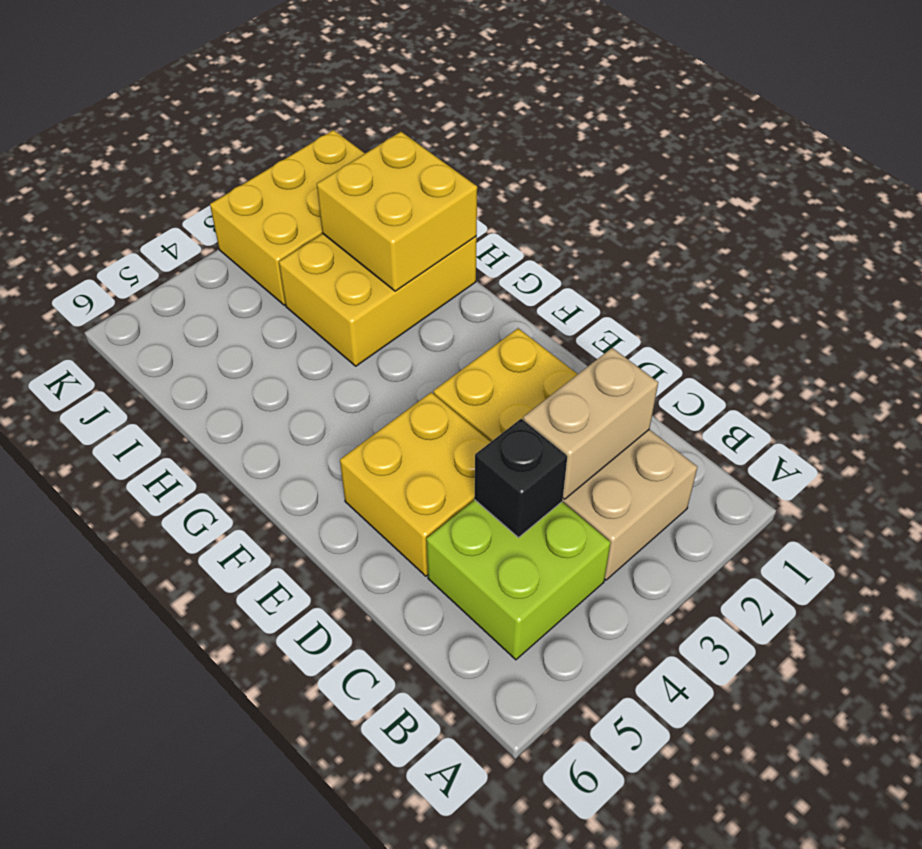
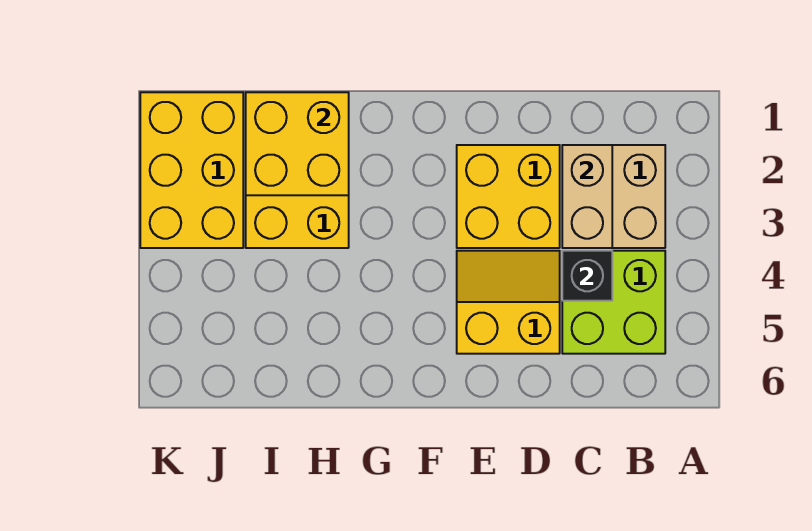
yellow 2x2 brick [340,392,490,576] -> yellow 2x2 slope [457,251,560,354]

